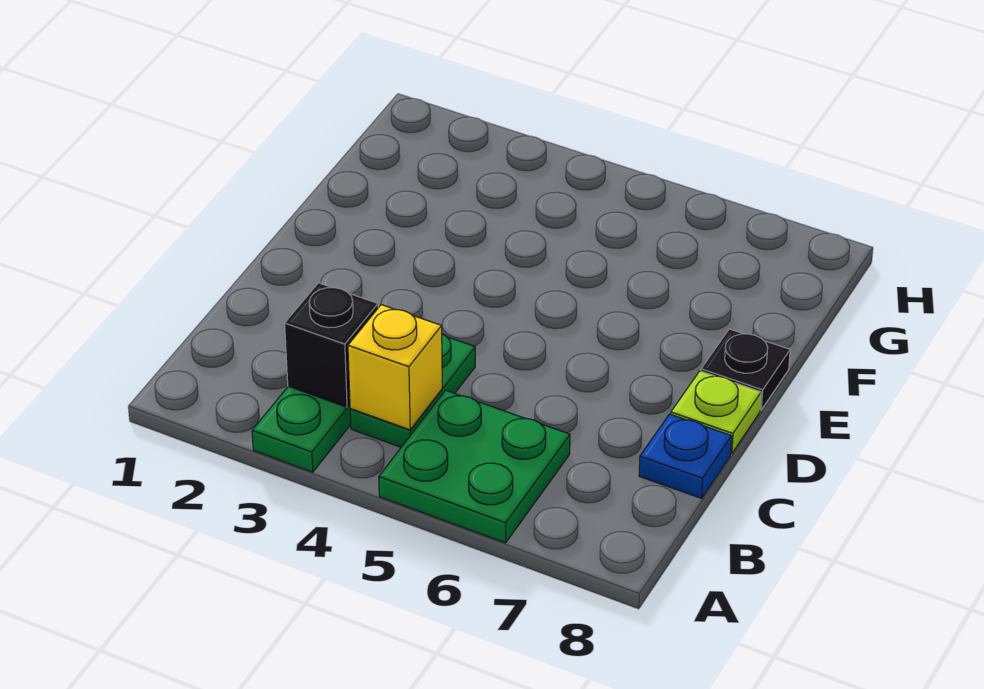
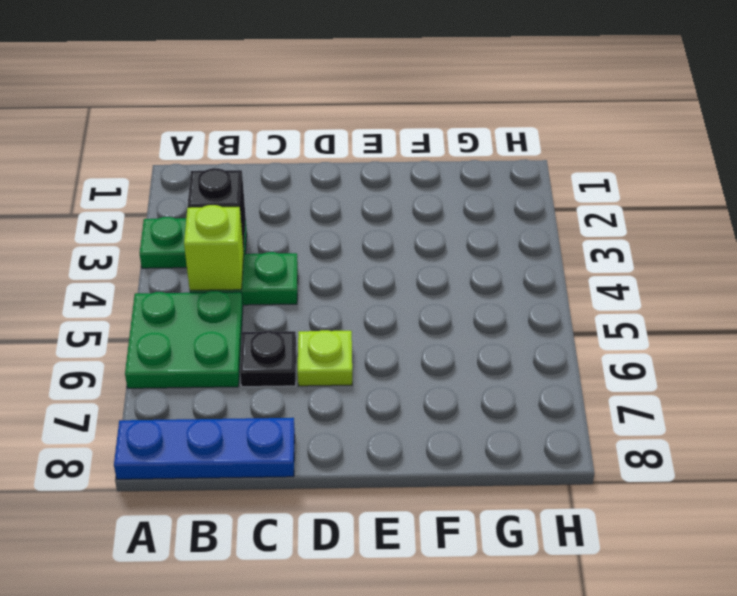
yellow 1x1 brick [348,305,442,430] -> lime 1x1 brick [184,205,244,290]
blue 1x1 plate [639,414,732,498] -> blue 1x3 plate [114,418,295,479]
lime 1x1 plate [671,371,761,454] -> lime 1x1 plate moved to [298,330,352,386]
black 1x1 plate [701,329,790,410] -> black 1x1 plate moved to [240,331,296,387]

